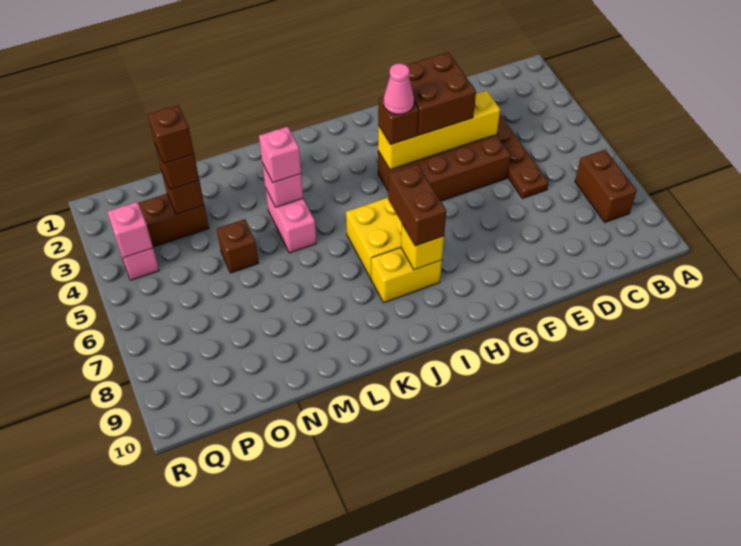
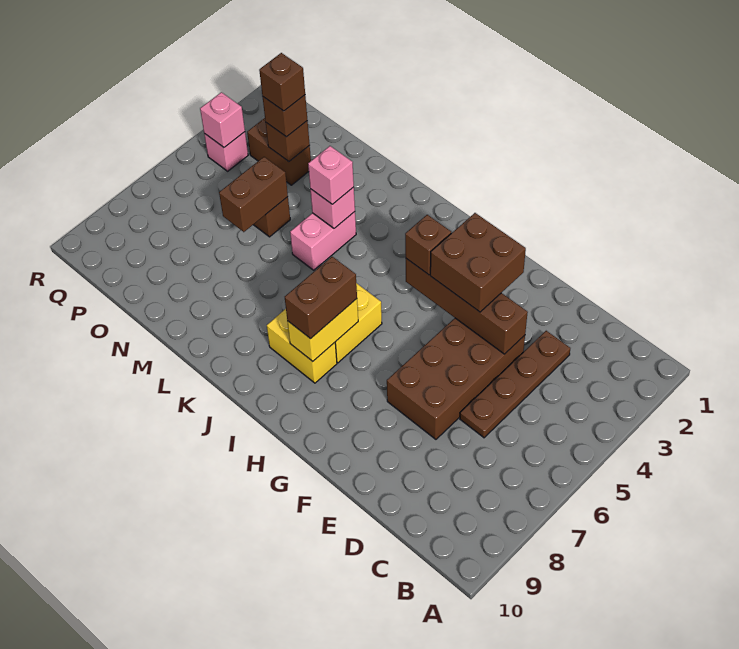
brown 1x2 brick [575,150,637,222] -> brown 1x2 brick moved to [219,157,288,232]
brown 2x4 brick [378,135,511,201] -> brown 2x4 brick turned to [387,318,525,439]
yellow 1x4 brick [378,91,500,170] -> brown 1x4 brick [406,259,528,354]
pink 1x1 cone [384,63,414,114] -> none
yellow 1x1 brick [401,224,444,270] -> yellow 1x2 brick [287,299,358,361]

